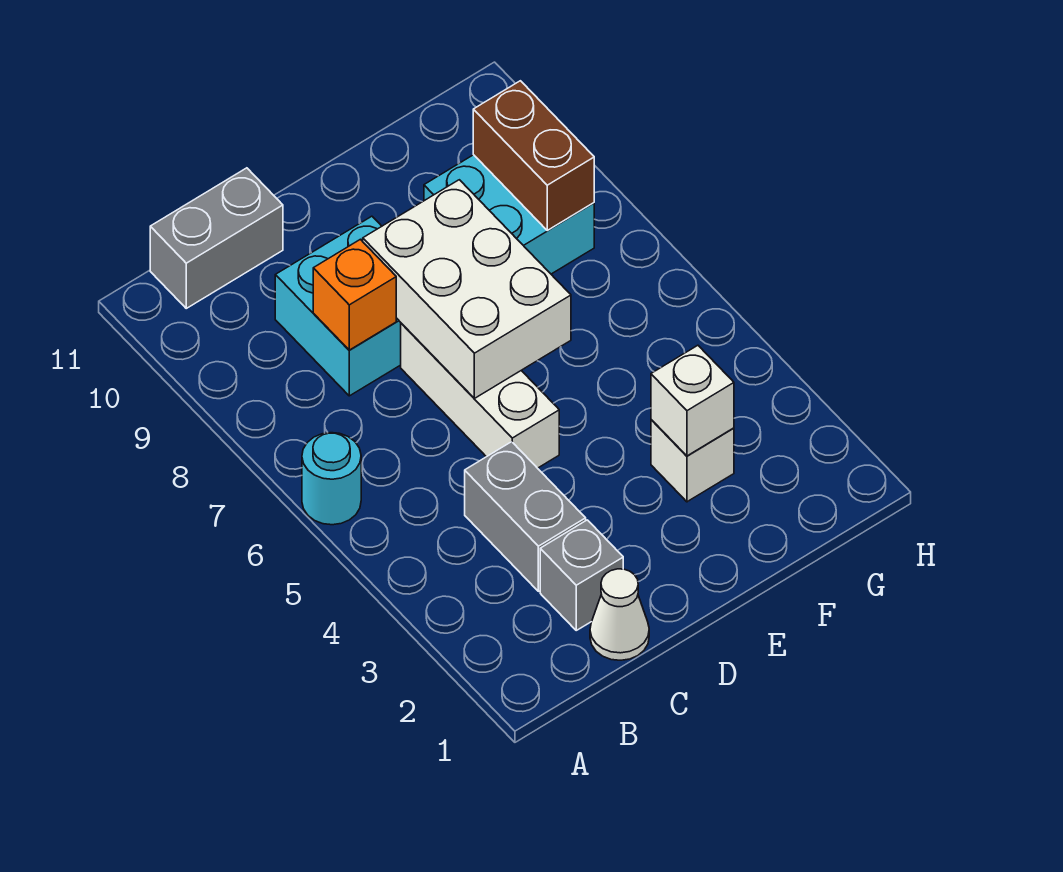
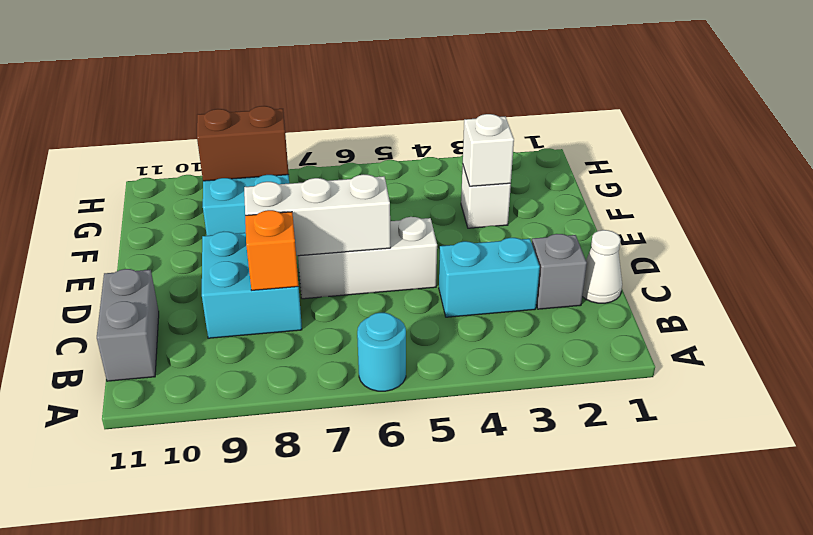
grey 1x2 brick [465,442,586,591] -> cyan 1x2 brick [439,238,540,317]
white 2x3 brick [363,180,571,398] -> white 1x3 brick [244,174,391,256]

